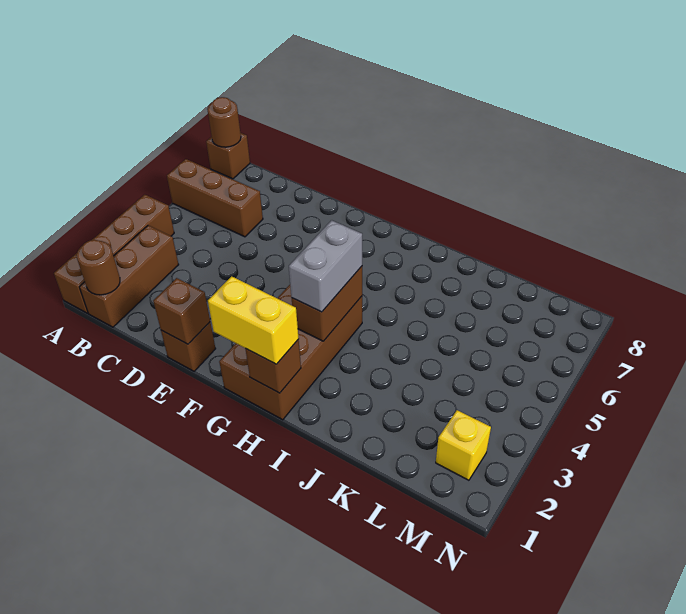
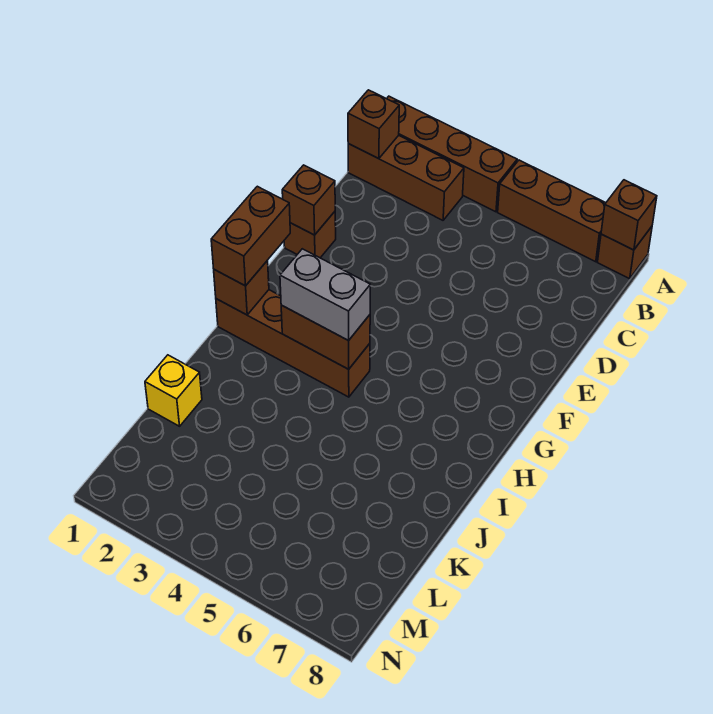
brown 1x3 brick [167,159,263,237] -> brown 1x3 brick turned to [498,160,606,262]
brown 1x1 round brick [207,97,241,147] -> brown 1x1 brick [601,180,657,250]
brown 1x1 round brick [77,240,120,295] -> brown 1x1 brick [348,90,399,159]
brown 2x4 brick [219,285,362,420] -> brown 1x4 brick [216,290,370,397]
yellow 1x2 brick [208,276,299,364] -> brown 1x2 brick [211,186,290,286]
yellow 1x1 brick [436,410,491,480] -> yellow 1x1 brick moved to [145,355,202,426]

